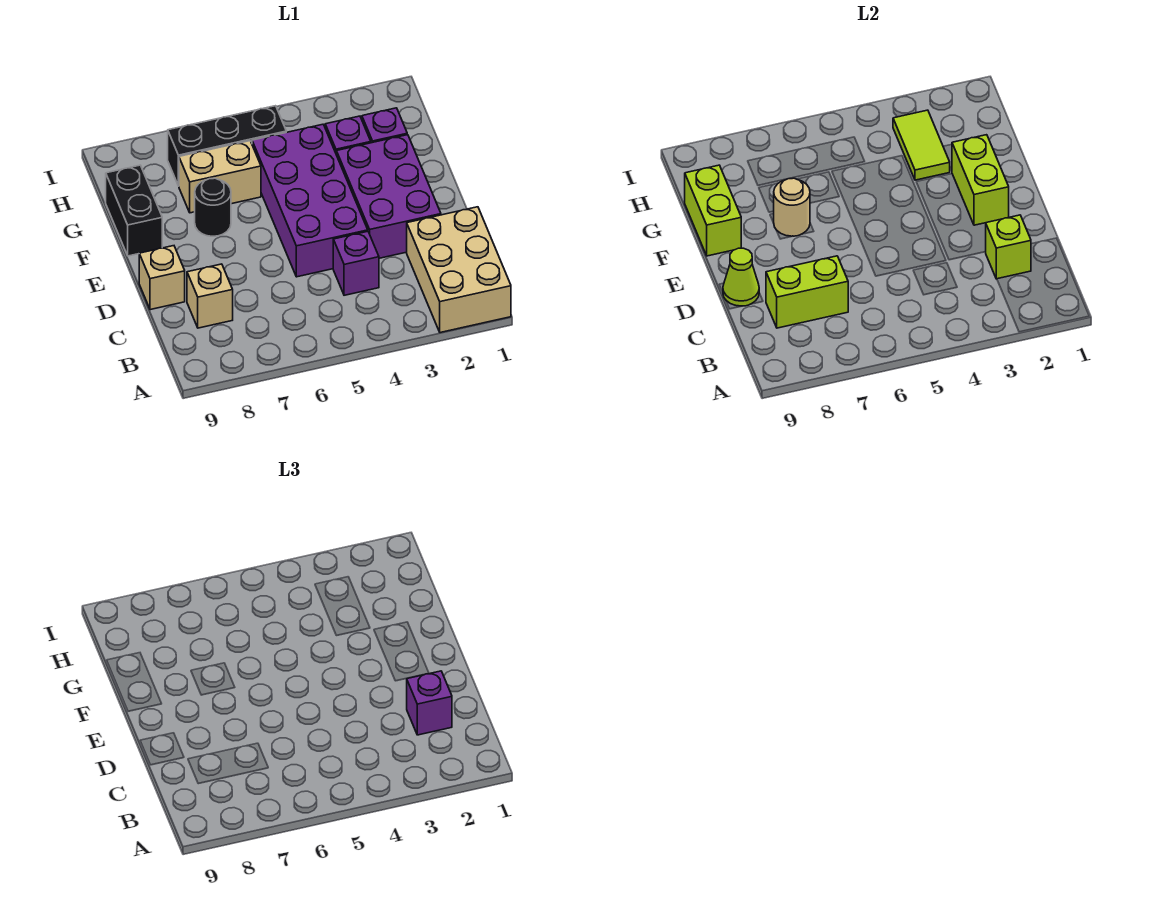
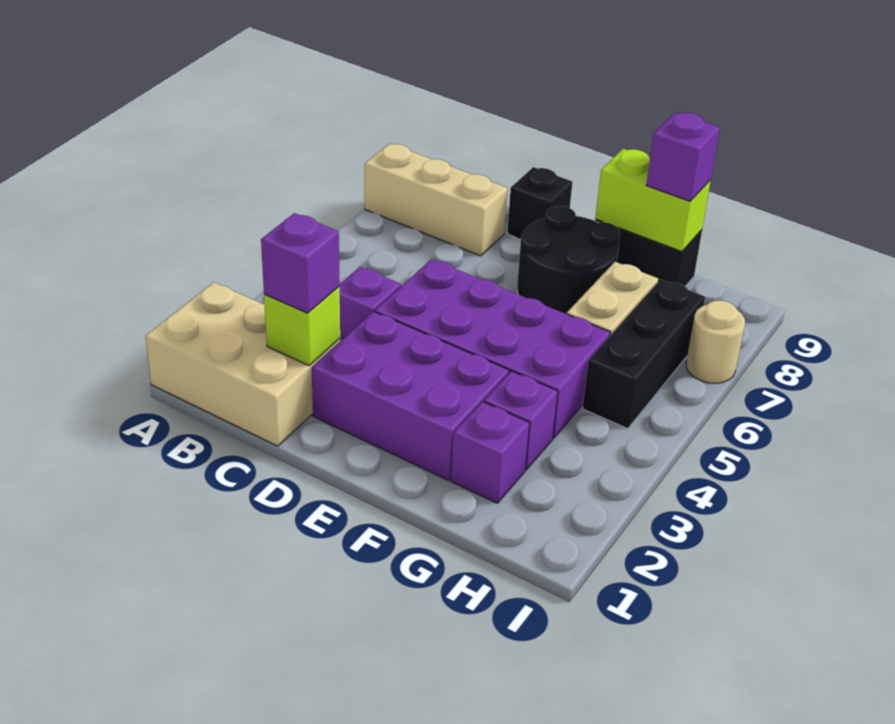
lime 1x2 brick [766,256,848,328] -> none
tan 1x1 brick [187,264,233,328] -> tan 1x3 brick [365,144,507,256]
tan 1x1 brick [139,246,185,310] -> black 1x1 brick [507,167,572,239]
lime 1x1 cone [723,248,759,306] -> none
lime 1x2 brick [952,135,1009,225] -> none
black 1x1 round brick [195,178,231,236] -> black 2x2 round brick [517,206,620,314]
tan 1x1 round brick [774,178,810,236] -> tan 1x1 round brick moved to [686,301,745,383]
lime 1x2 tile [893,110,950,180] -> none
none -> purple 1x1 brick [646,112,720,201]

